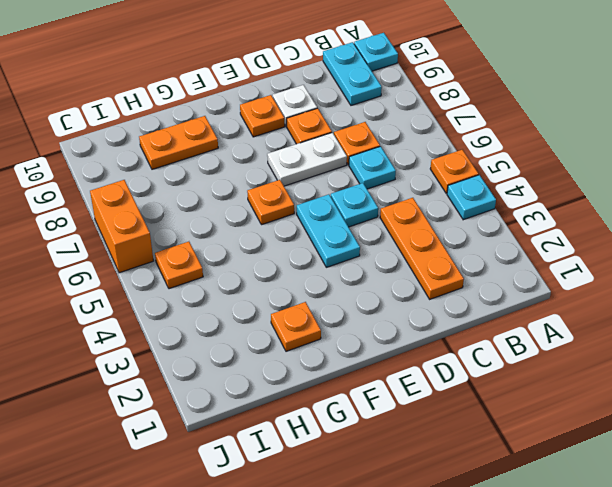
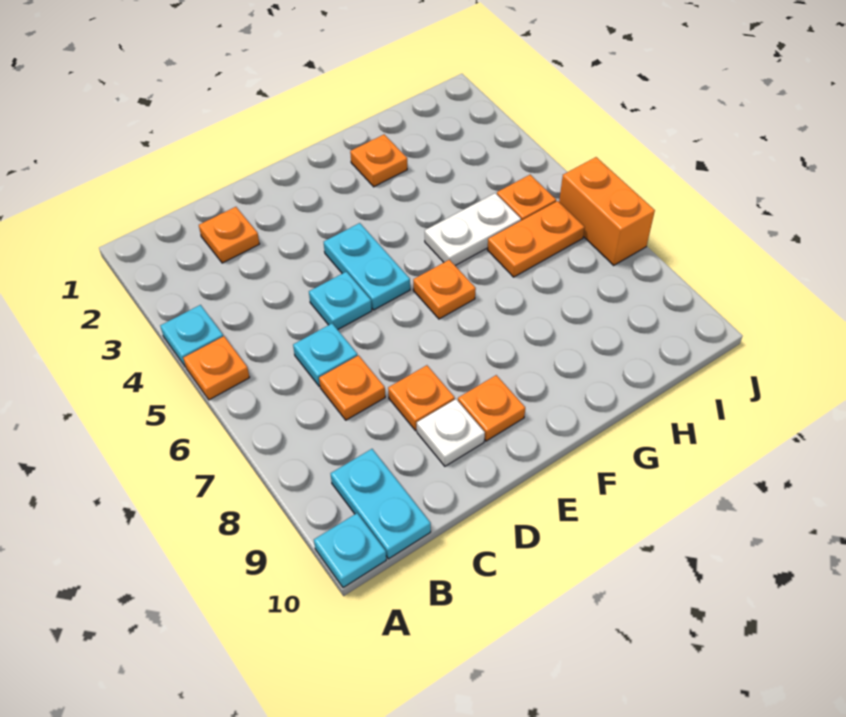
orange 1x3 plate [380,198,464,299] -> orange 1x1 plate [199,207,259,263]
white 1x2 plate [267,133,347,186] -> white 1x2 plate moved to [425,193,521,266]
orange 1x2 plate [139,116,218,169] -> orange 1x2 plate moved to [487,201,585,277]

